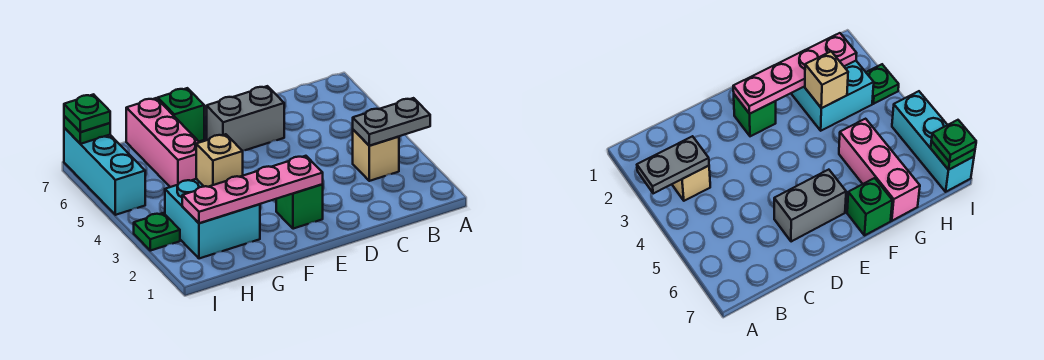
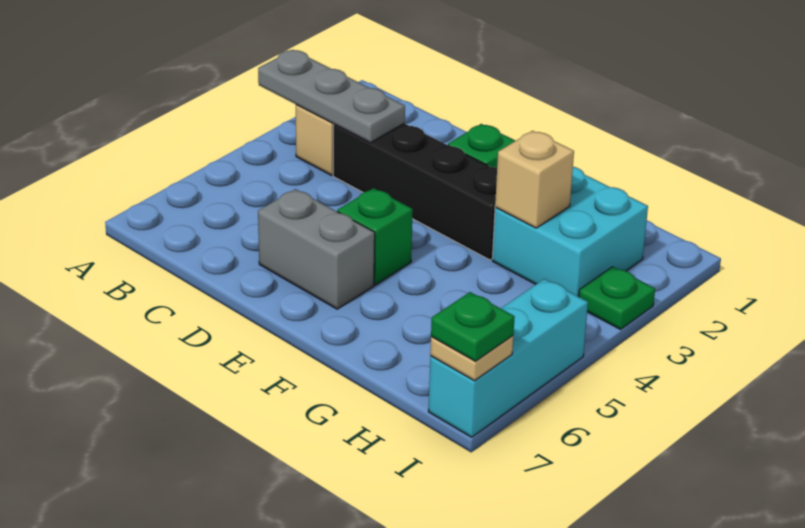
grey 1x2 plate [353,98,430,146] -> grey 1x3 plate [258,50,405,143]
none -> black 1x4 brick [333,123,497,260]
pink 1x4 plate [182,156,323,223] -> none
green 1x1 brick [158,88,204,141] -> green 1x1 brick moved to [337,188,413,285]
pink 1x3 brick [126,98,199,187] -> none
green 1x1 plate [64,116,110,144] -> tan 1x1 plate [430,336,513,381]

